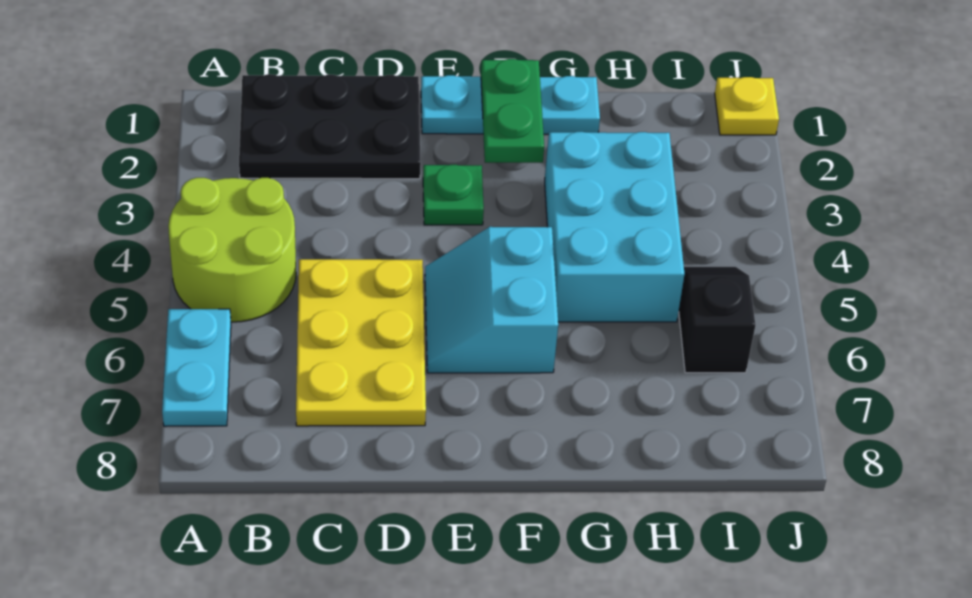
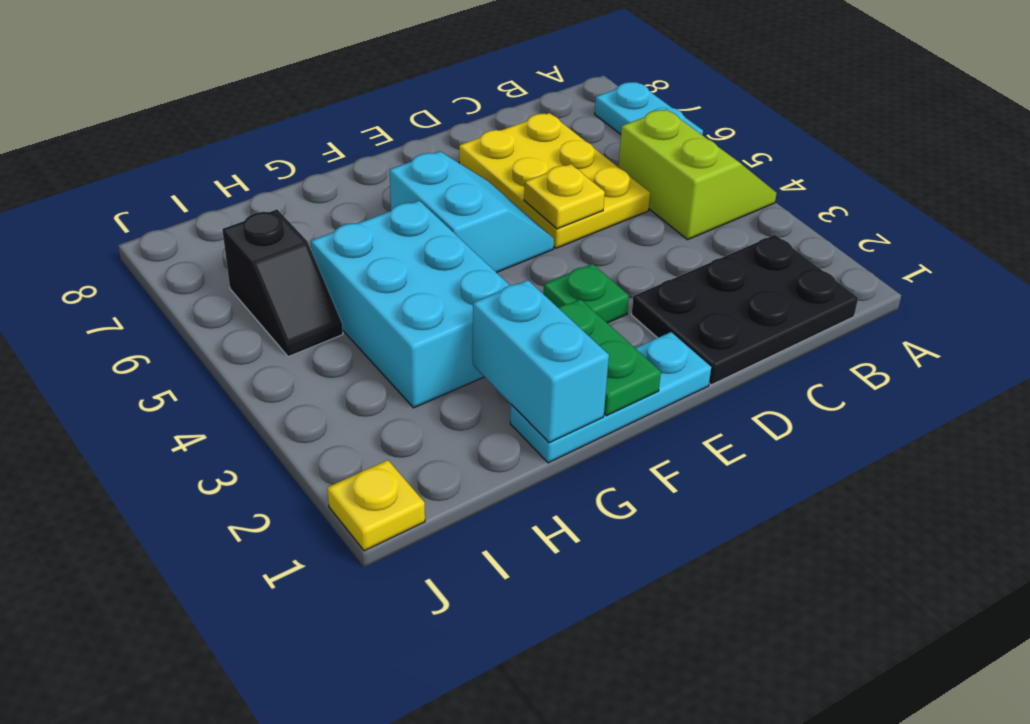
lime 2x2 round brick [168,178,296,322] -> lime 2x2 slope [618,109,776,240]
none -> yellow 1x1 plate [524,164,605,229]
none -> cyan 1x2 brick [473,280,609,443]

